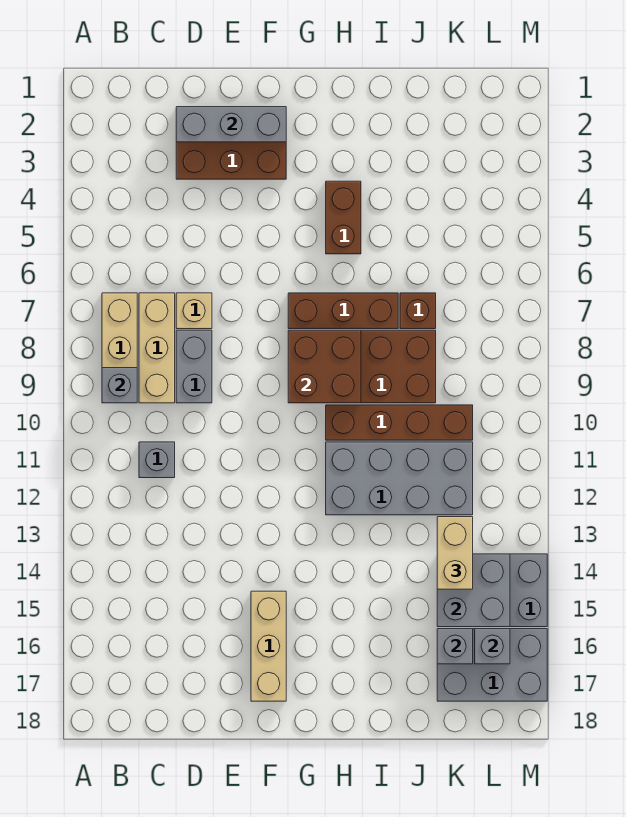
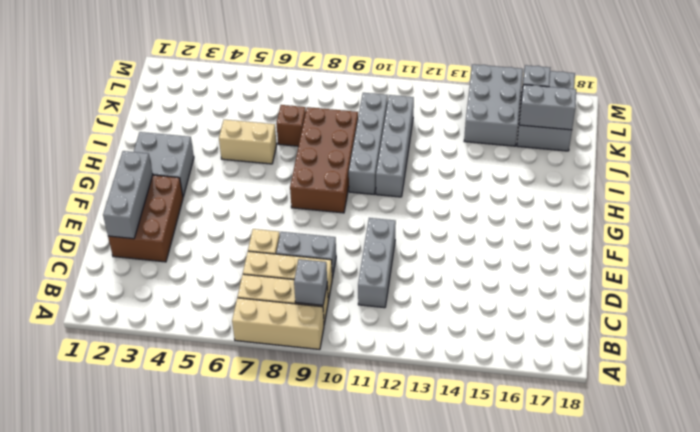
grey 1x1 brick [139,442,175,478] -> grey 1x3 brick [358,218,396,308]
tan 1x3 brick [251,591,286,701] -> tan 1x3 brick moved to [232,298,324,350]
brown 1x3 brick [288,293,398,329] -> none
brown 2x2 brick [288,330,361,403] -> none
brown 1x2 brick [326,181,361,254] -> none
brown 1x4 brick [326,405,473,440] -> grey 1x4 brick [349,93,388,194]
grey 2x4 brick [326,442,473,515] -> grey 1x4 brick [376,95,414,197]
tan 1x2 brick [437,517,473,589] -> tan 1x2 brick moved to [219,120,277,164]
grey 2x2 brick [437,554,510,627] -> grey 2x2 brick moved to [134,132,194,197]
grey 1x1 brick [437,629,473,664] -> grey 1x2 brick [519,85,576,130]

